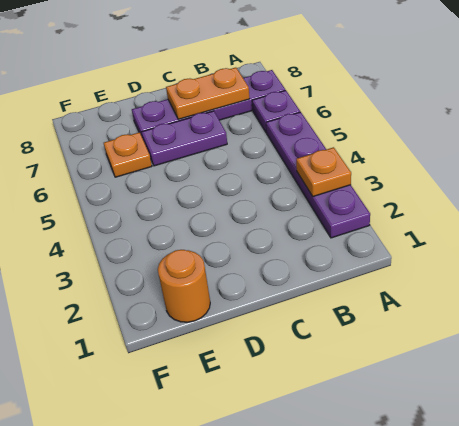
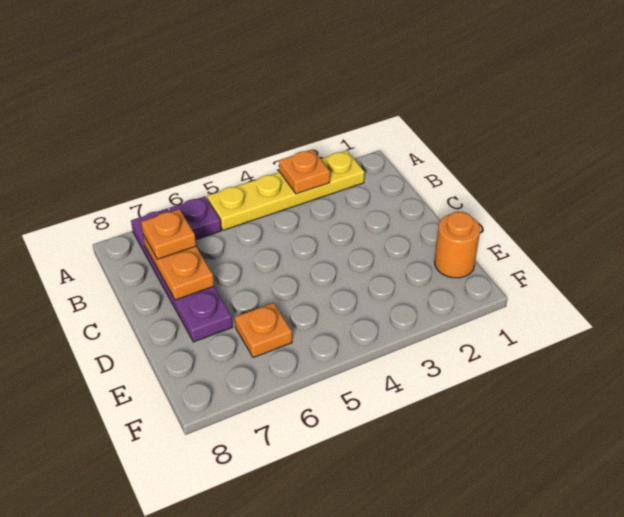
purple 1x4 plate [266,112,370,238] -> yellow 1x4 plate [207,151,365,230]
none -> orange 1x1 plate [141,209,196,259]
purple 1x2 plate [142,111,227,166] -> none

